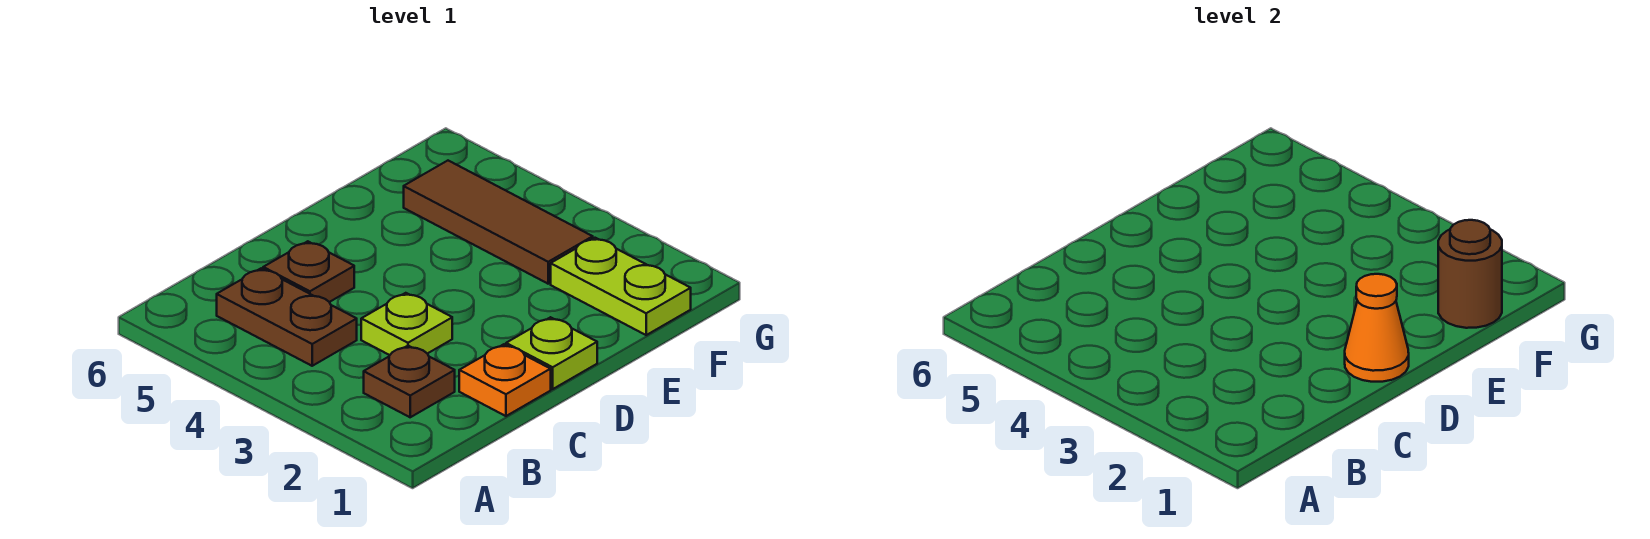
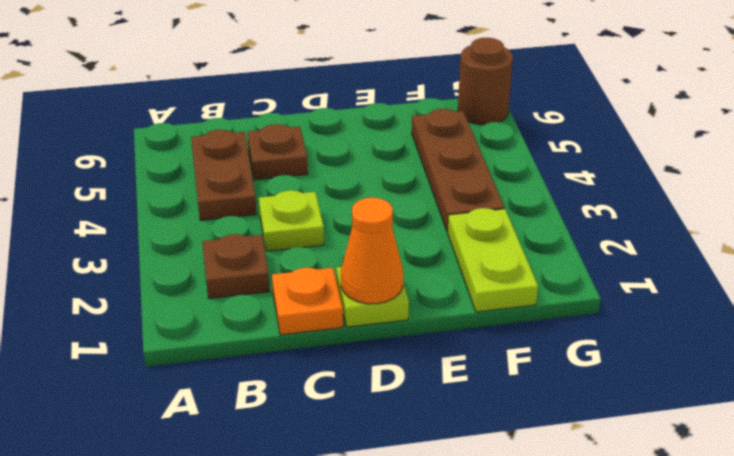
brown 1x1 round brick [1438,220,1502,328] -> brown 1x1 round brick moved to [458,38,513,125]
brown 1x3 tile [404,161,593,284] -> brown 1x3 plate [412,109,505,232]

